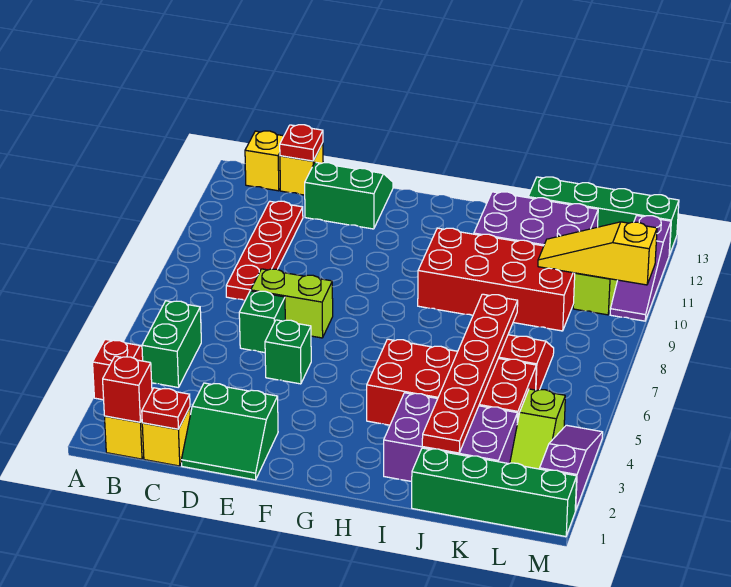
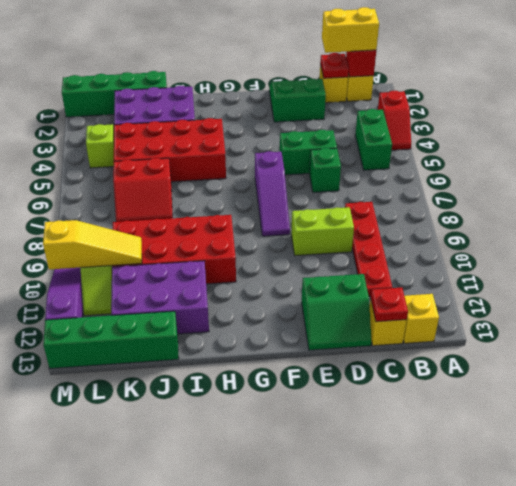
none -> yellow 1x2 brick [322,7,379,53]
lime 1x2 brick [251,269,333,338] -> lime 1x2 brick moved to [291,207,354,256]
green 1x1 brick [265,320,311,384] -> green 1x2 brick [280,130,337,175]
red 1x6 plate [422,294,518,453] -> none
purple 1x3 slope [540,425,603,511] -> purple 1x3 slope moved to [255,151,290,236]

